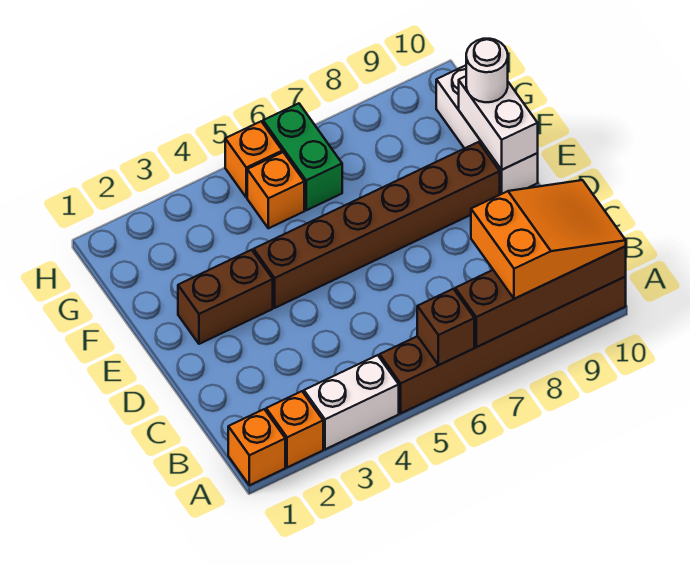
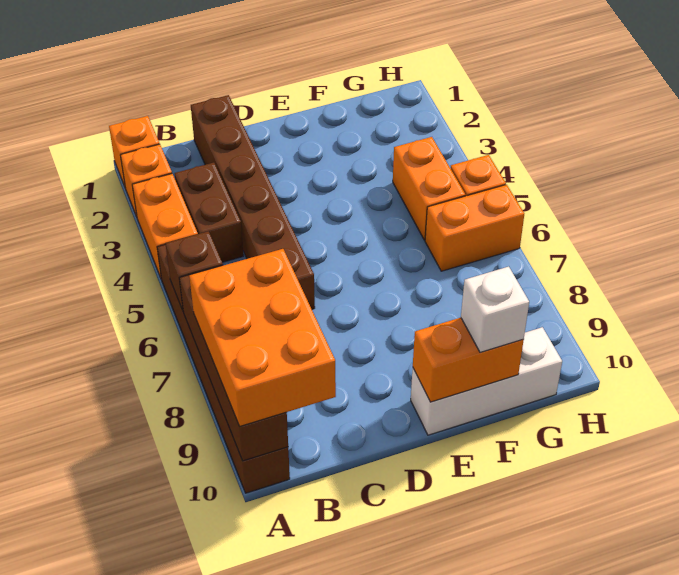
white 1x2 brick [304,355,399,449] -> orange 1x2 brick [132,174,198,279]
orange 2x3 slope [471,180,626,299] -> orange 2x3 brick [189,249,336,426]
brown 1x2 brick [178,250,273,344] -> brown 1x2 brick moved to [175,163,243,262]
brown 1x6 brick [254,142,500,308] -> brown 1x6 brick moved to [191,95,315,309]
white 1x2 brick [459,76,538,170] -> orange 1x2 brick [413,318,524,402]
white 1x1 round brick [466,39,508,102] -> white 1x1 brick [461,267,529,353]
orange 1x1 brick [247,152,304,228] -> orange 1x2 brick [393,137,465,240]
green 1x2 brick [263,103,342,210] -> orange 1x2 brick [425,185,524,271]

